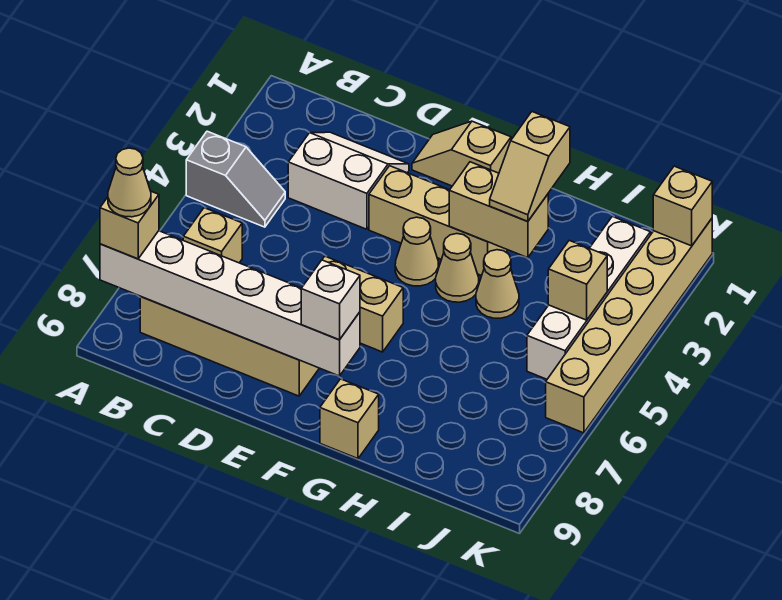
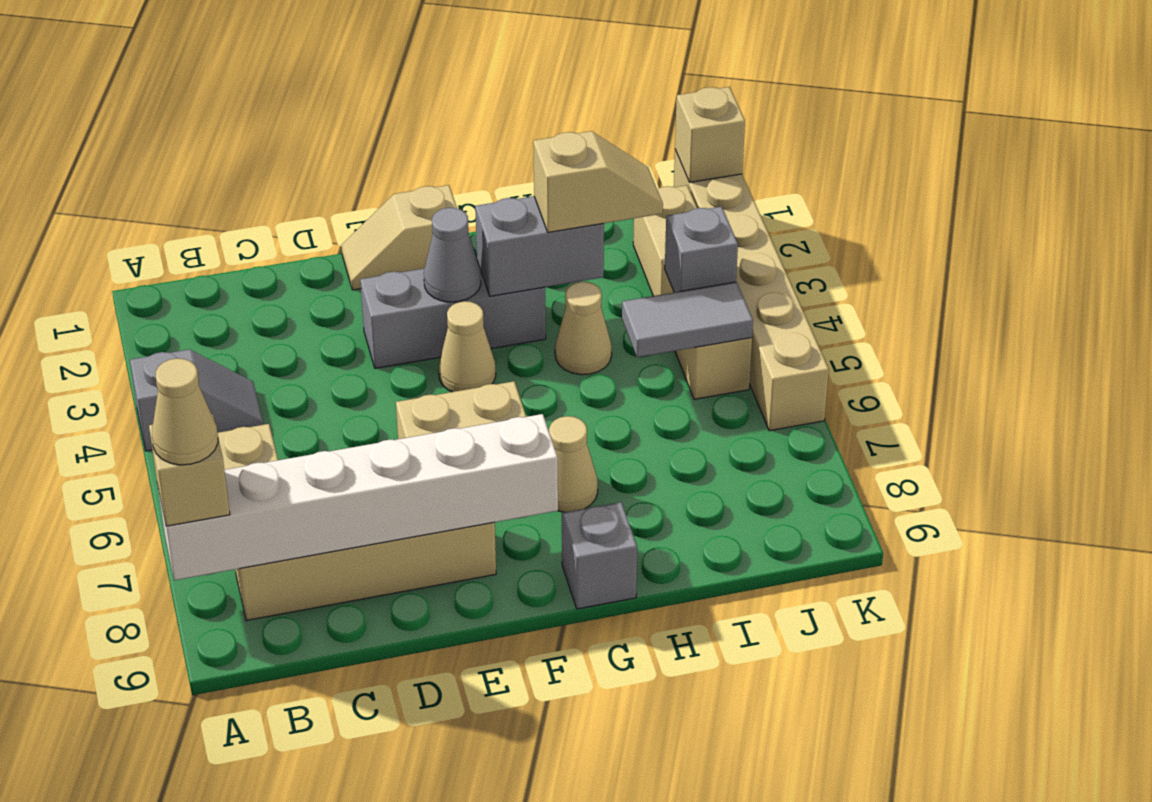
white 2x2 slope [288,132,409,229] -> none
tan 1x3 brick [369,166,507,276] -> grey 1x3 brick [360,268,546,368]
none -> grey 1x1 cone [424,208,481,302]
white 1x1 brick [301,260,360,340] -> none
tan 1x2 brick [449,162,548,258] -> grey 1x2 brick [475,196,604,296]
tan 1x1 cone [436,234,479,302] -> tan 1x1 cone moved to [549,416,598,512]
tan 1x1 brick [320,379,379,459] -> grey 1x1 brick [562,502,637,609]
tan 1x2 slope [490,112,570,222] -> tan 1x2 slope turned to [533,131,663,232]
none -> grey 1x2 tile [622,282,753,357]
white 1x4 brick [527,216,651,379] -> tan 1x4 brick [633,185,752,399]
tan 1x1 brick [548,240,607,320] -> grey 1x1 brick [665,207,738,292]

